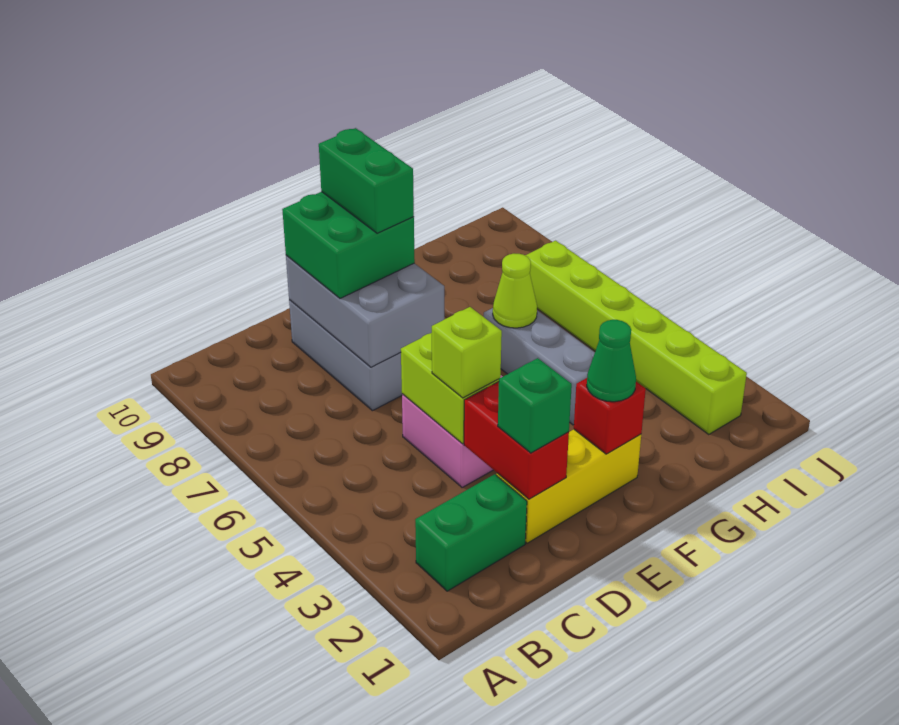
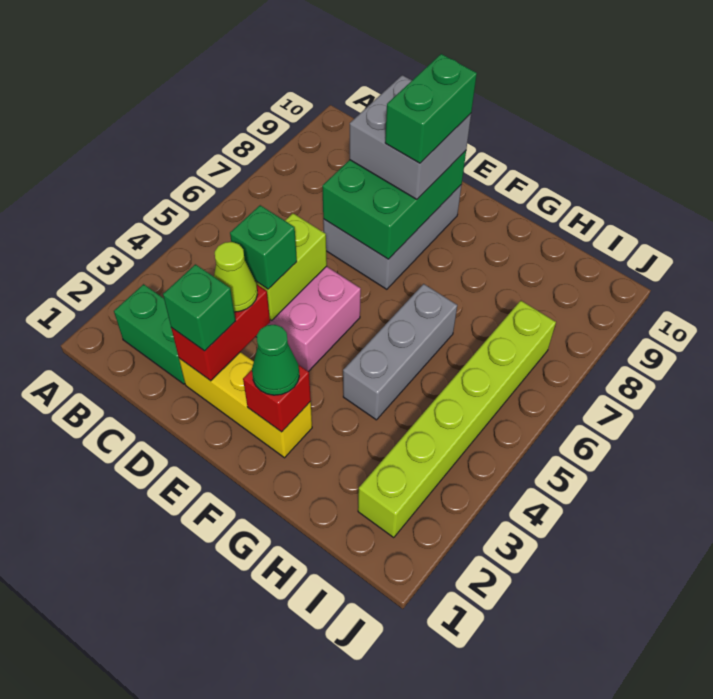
lime 1x1 brick [432,307,502,398] -> green 1x1 brick [230,205,297,289]
grey 2x3 brick [286,255,444,367] -> green 2x3 brick [322,151,466,259]
green 2x2 brick [282,192,415,298] -> grey 2x2 brick [350,75,471,199]
lime 1x1 cone [493,254,537,328] -> lime 1x1 cone moved to [214,242,257,312]

